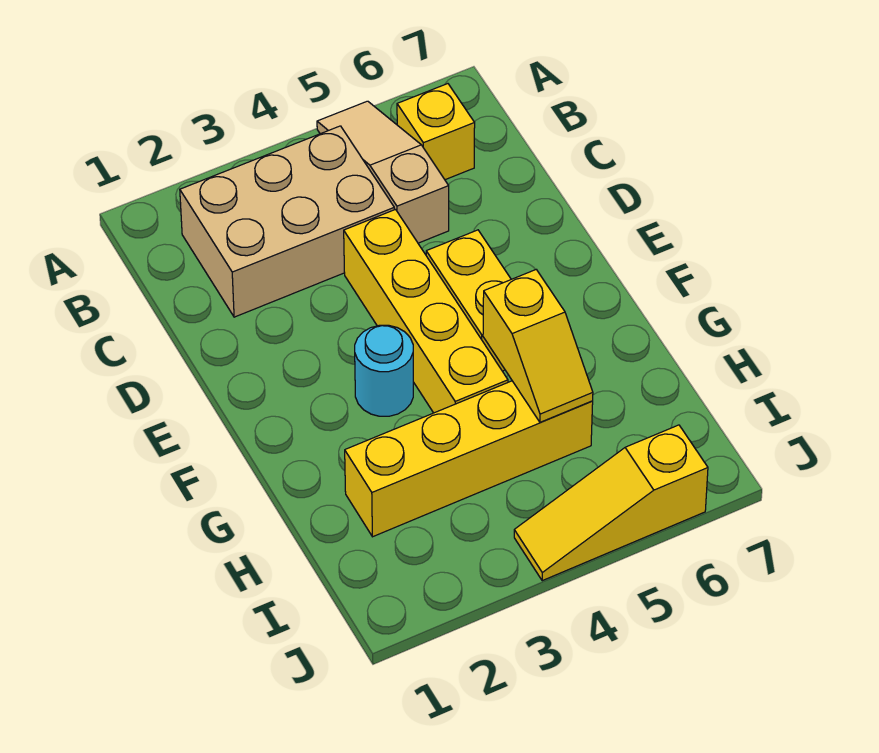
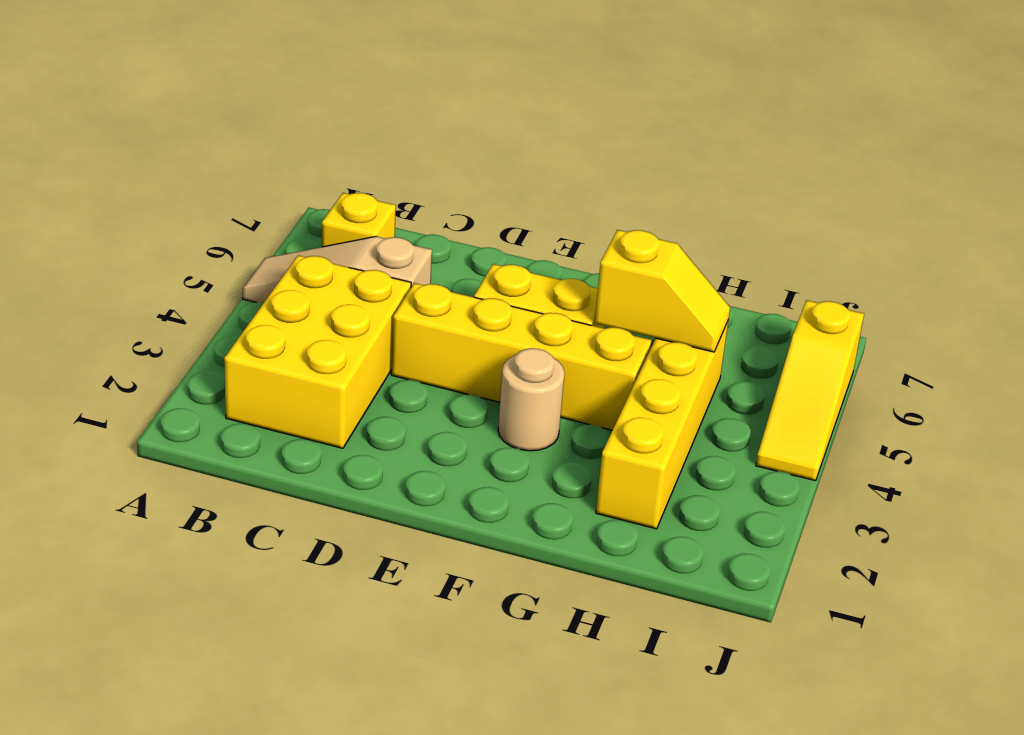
tan 2x3 brick [180,126,394,317] -> yellow 2x3 brick [224,255,411,448]
cyan 1x1 round brick [355,325,413,416] -> tan 1x1 round brick [498,348,565,451]

